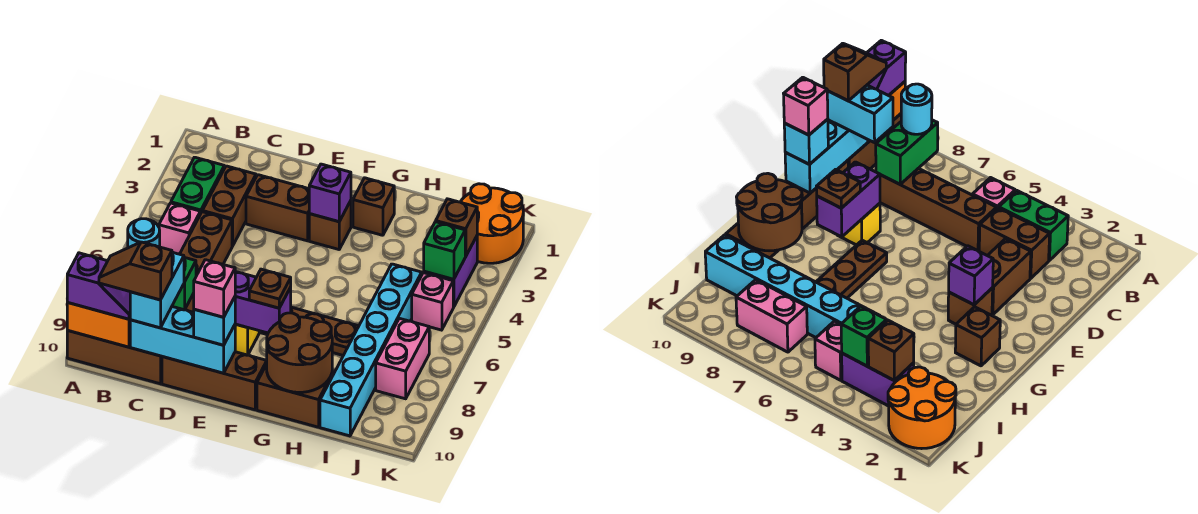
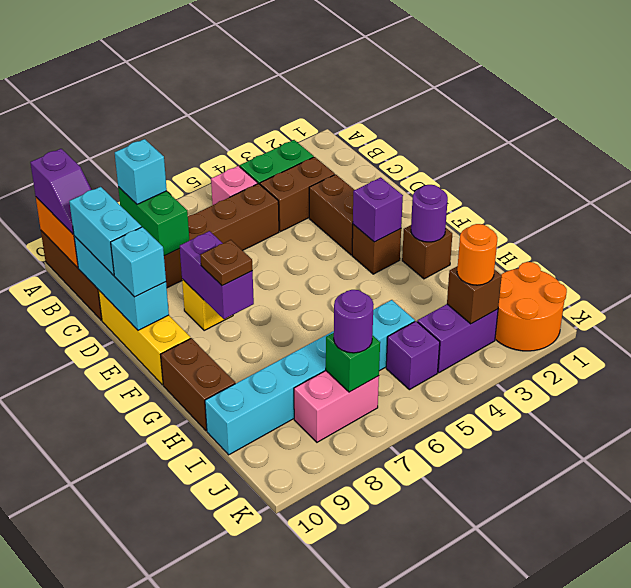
cyan 1x1 round brick [128,219,160,248] -> cyan 1x1 brick [115,139,167,204]
brown 1x2 slope [99,242,172,300] -> none
cyan 1x2 brick [130,252,184,328] -> cyan 1x2 brick turned to [69,187,141,275]
brown 1x3 brick [162,352,267,410] -> yellow 1x3 brick [98,290,191,385]
pink 1x1 brick [193,260,235,317] -> none
brown 1x3 plate [261,307,359,355] -> none
none -> purple 1x1 round brick [411,185,448,242]
brown 2x2 round brick [267,313,332,392] -> none
none -> orange 1x1 round brick [457,224,497,285]
green 1x1 brick [424,222,465,279] -> green 1x1 brick moved to [326,333,380,392]
pink 1x1 brick [412,273,453,330] -> purple 1x1 brick [386,321,440,390]
none -> purple 1x1 round brick [334,290,374,353]

